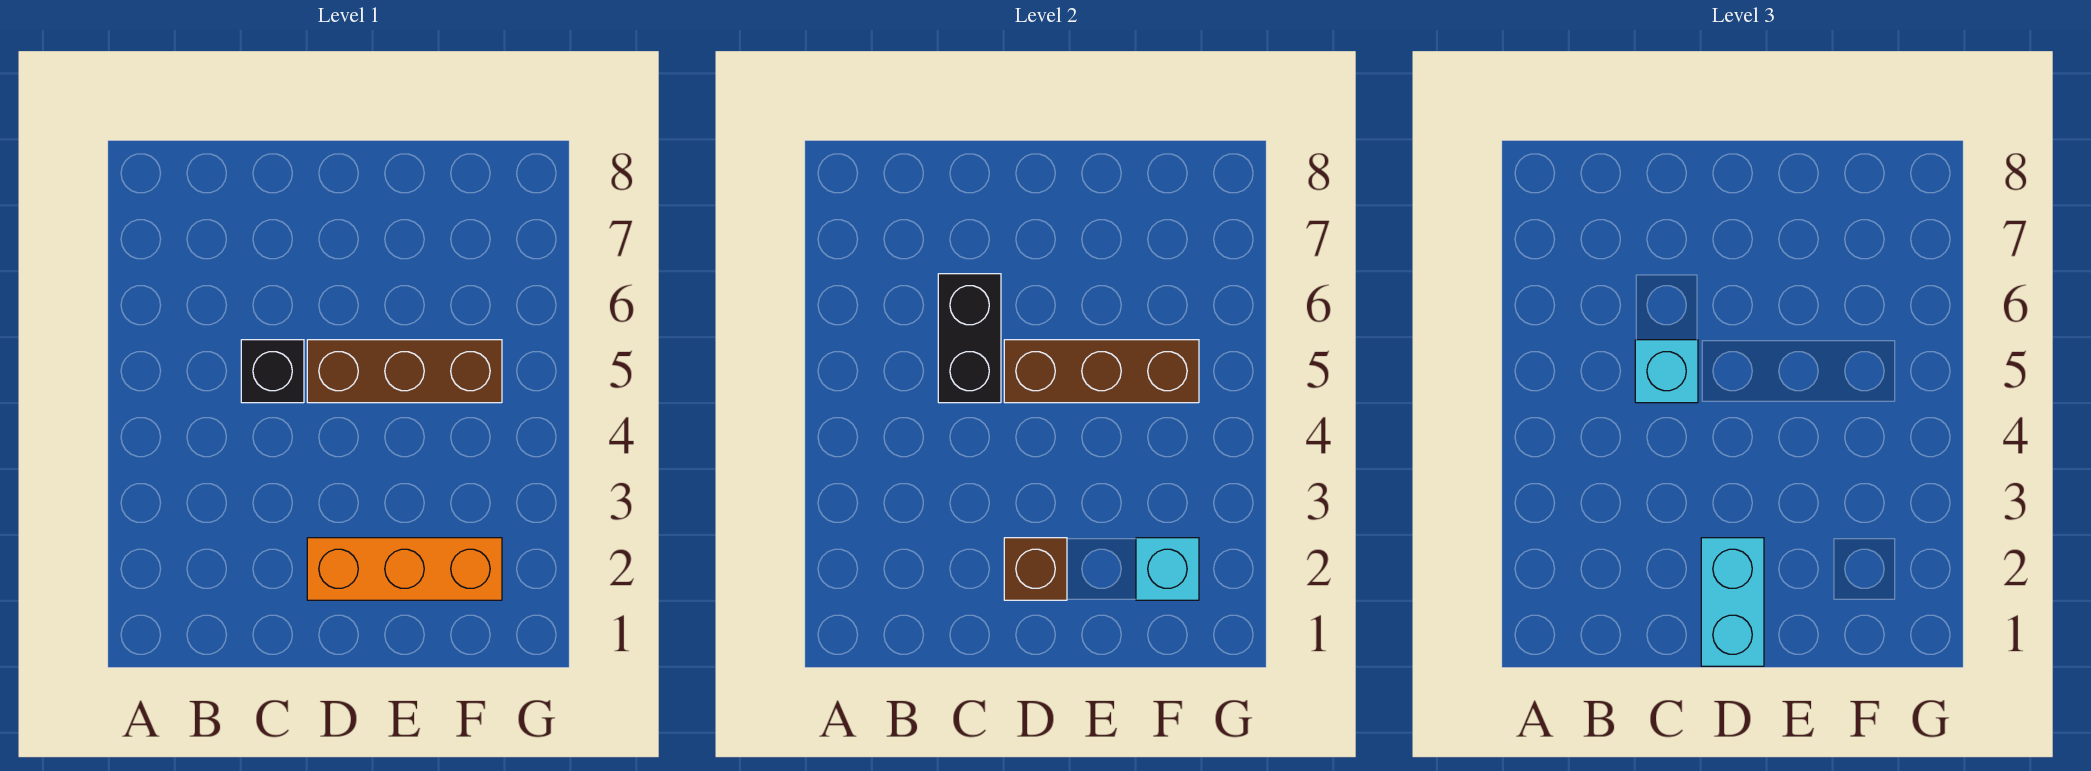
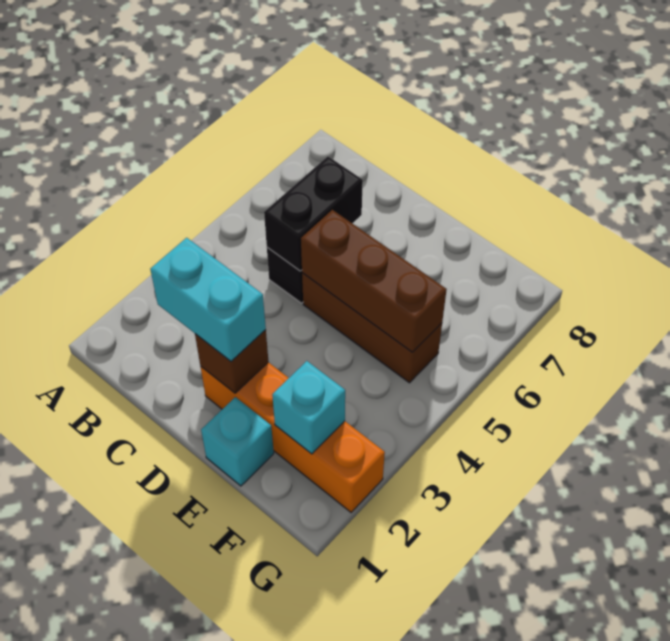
cyan 1x1 brick [1635,340,1698,403] -> cyan 1x1 brick moved to [201,397,274,486]
cyan 1x2 brick [1701,538,1764,666] -> cyan 1x2 brick turned to [150,238,266,361]
orange 1x3 brick [307,538,502,600] -> orange 1x4 brick [201,362,385,512]

